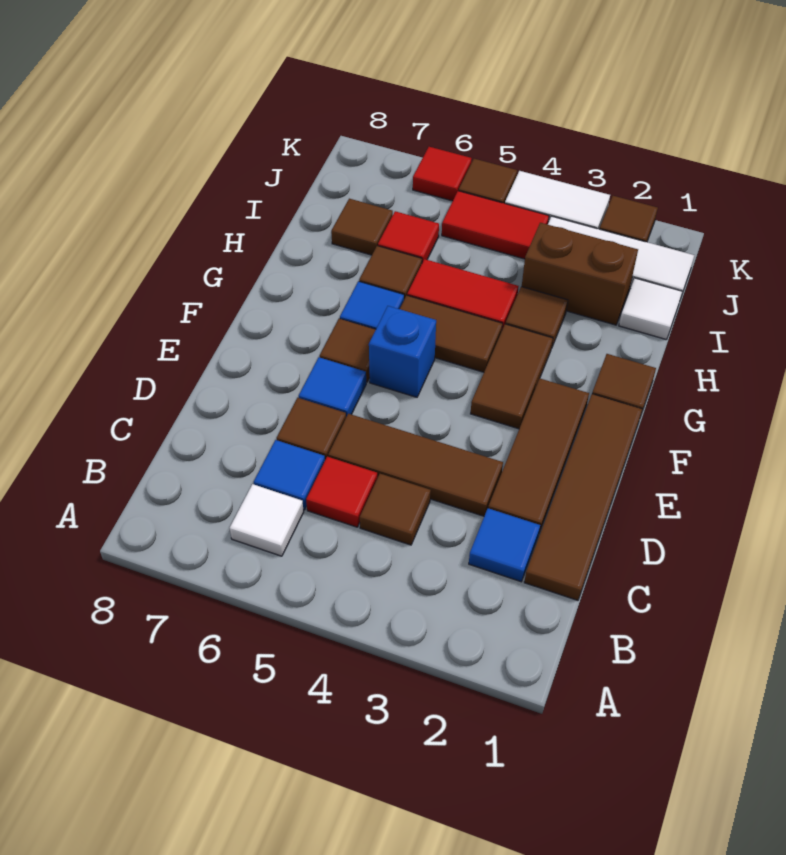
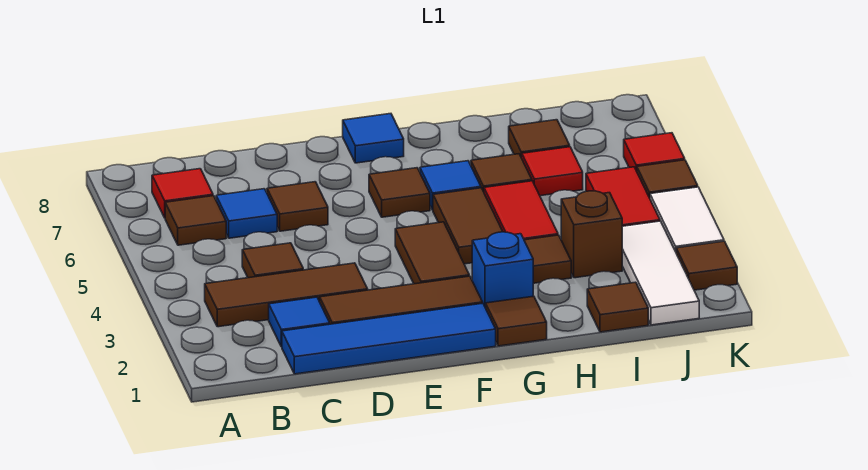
white 1x1 tile [230,484,304,556] -> brown 1x1 tile [165,196,226,245]
brown 1x4 tile [524,394,642,600] -> blue 1x4 tile [282,303,496,374]
red 1x1 tile [306,457,377,527] -> red 1x1 tile moved to [152,169,213,218]
brown 1x3 tile [328,414,503,516] -> brown 1x3 tile turned to [205,263,368,327]
blue 1x1 tile [299,357,366,417] -> blue 1x1 tile moved to [343,114,404,163]
brown 1x2 tile [471,324,553,429] -> brown 1x2 tile turned to [395,222,469,284]
blue 1x1 brick [369,306,436,397] -> blue 1x1 brick moved to [472,232,533,308]
white 1x1 tile [619,278,682,340] -> brown 1x1 tile [587,282,648,332]
brown 1x2 brick [522,223,638,325] -> brown 1x1 brick [561,191,622,278]

